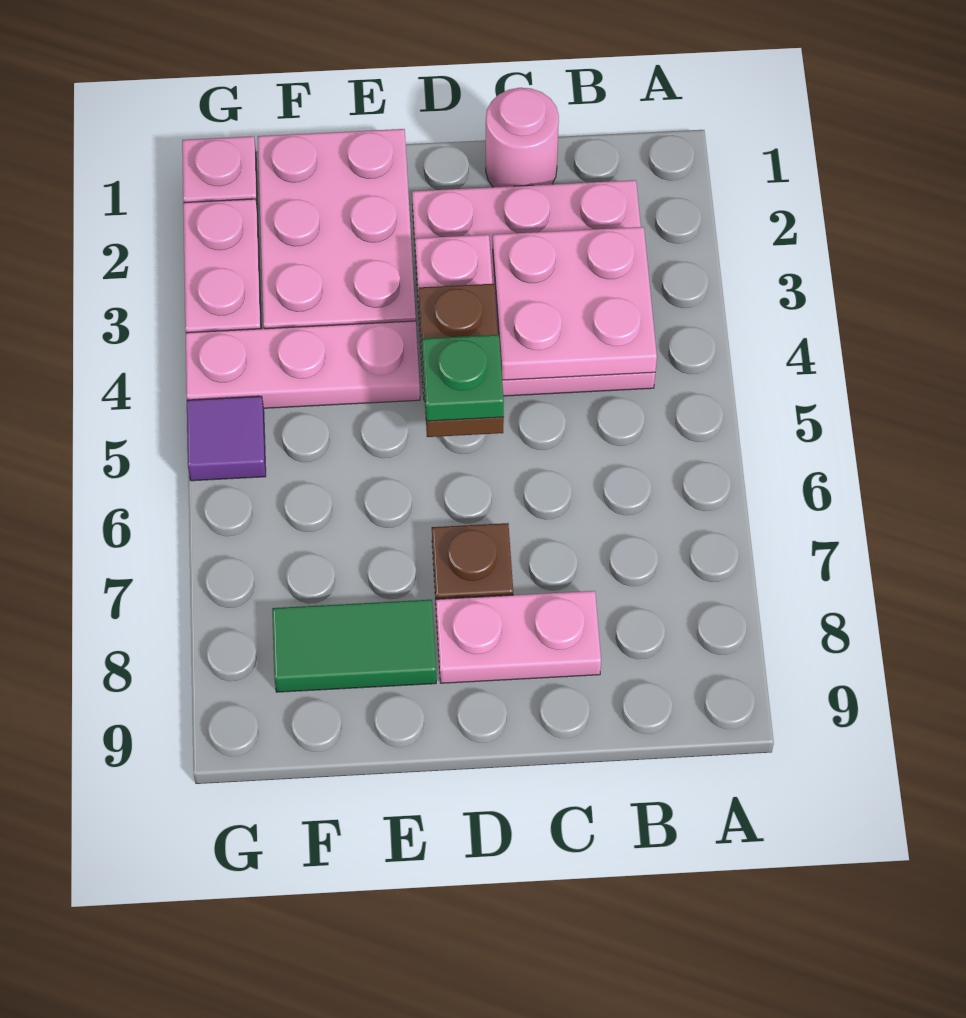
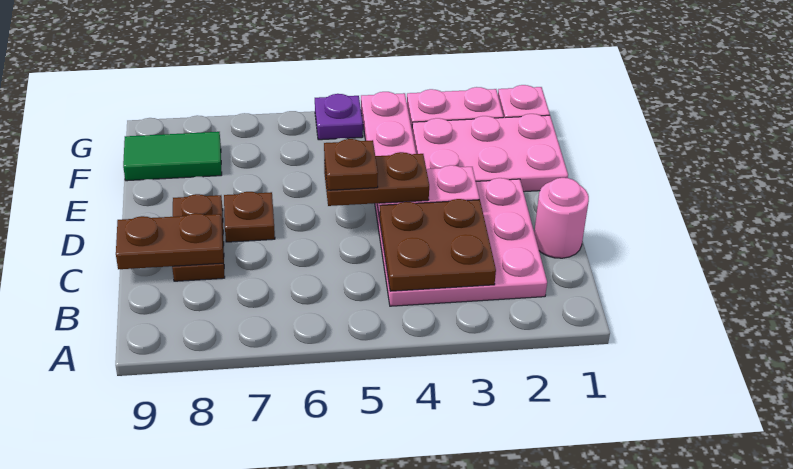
pink 2x2 plate [493,227,657,380] -> brown 2x2 plate [379,199,496,291]
pink 1x2 plate [436,591,601,683] -> brown 1x2 plate [172,194,225,281]
none -> brown 1x2 plate [116,213,223,269]
green 1x1 plate [422,335,504,421] -> brown 1x1 plate [324,139,378,190]
green 1x2 tile [272,600,436,692] -> green 1x2 tile turned to [123,132,222,181]
purple 1x1 tile [187,396,266,481] -> purple 1x1 plate [315,94,363,140]

